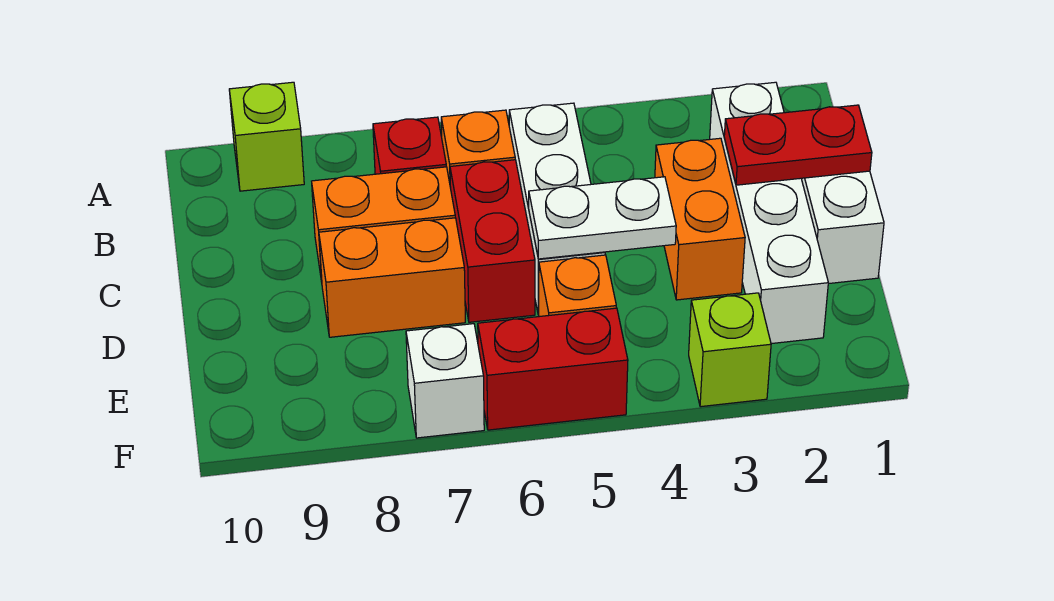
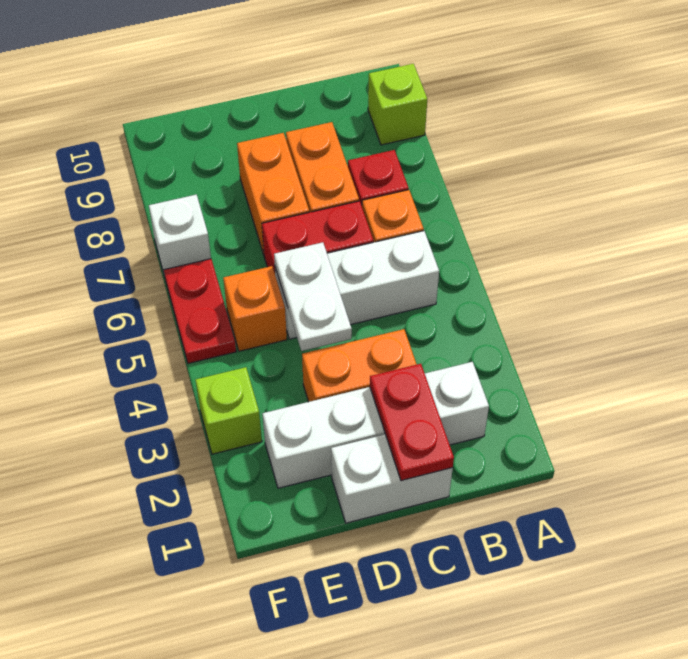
red 1x2 brick [478,308,628,430] -> red 1x2 plate [164,259,236,363]

